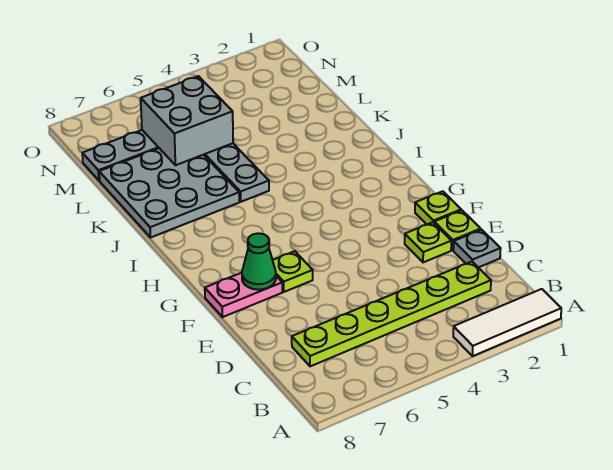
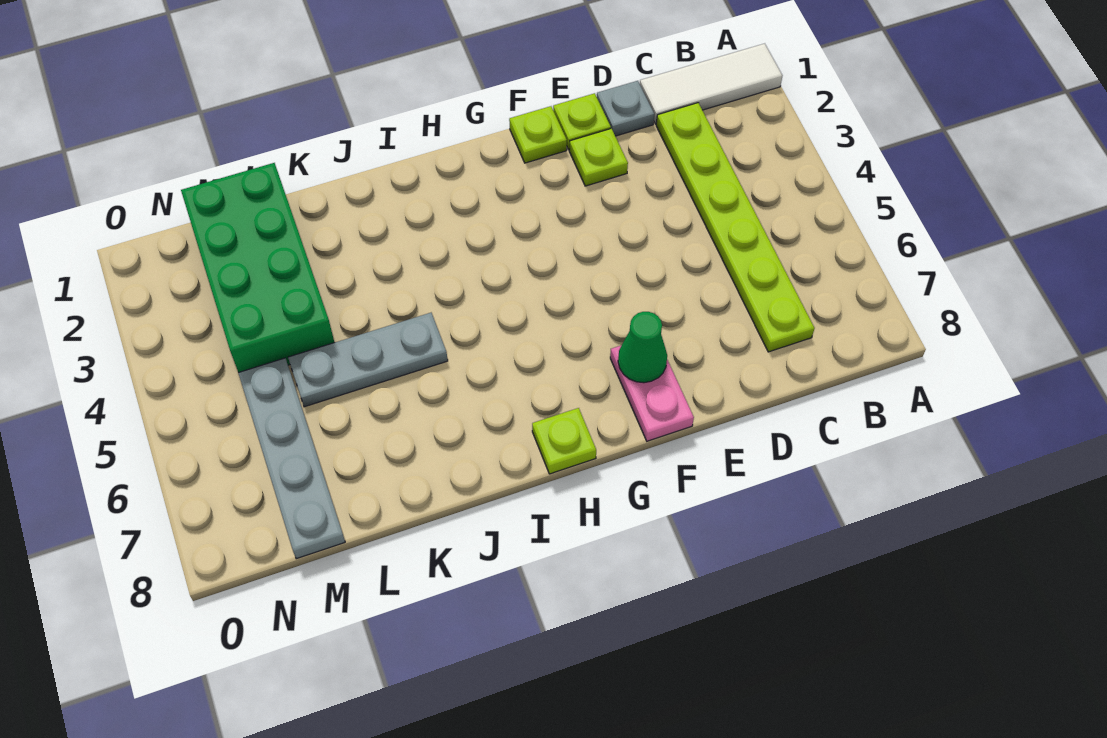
white 1x3 tile [453,289,561,356] -> white 1x3 tile turned to [640,44,782,124]
lime 1x1 plate [273,251,313,292] -> lime 1x1 plate moved to [532,408,596,474]
grey 3x3 plate [99,148,239,238] -> none
none -> green 2x4 brick [181,163,335,373]
grey 2x2 brick [141,76,233,165] -> none

